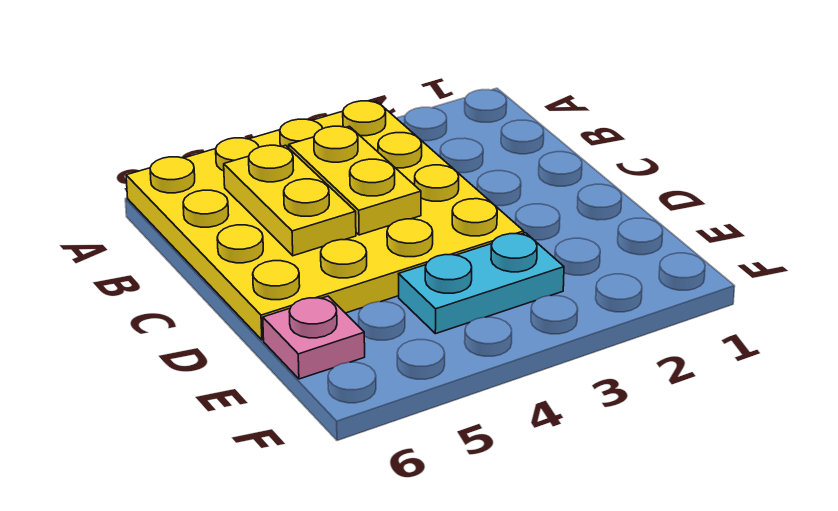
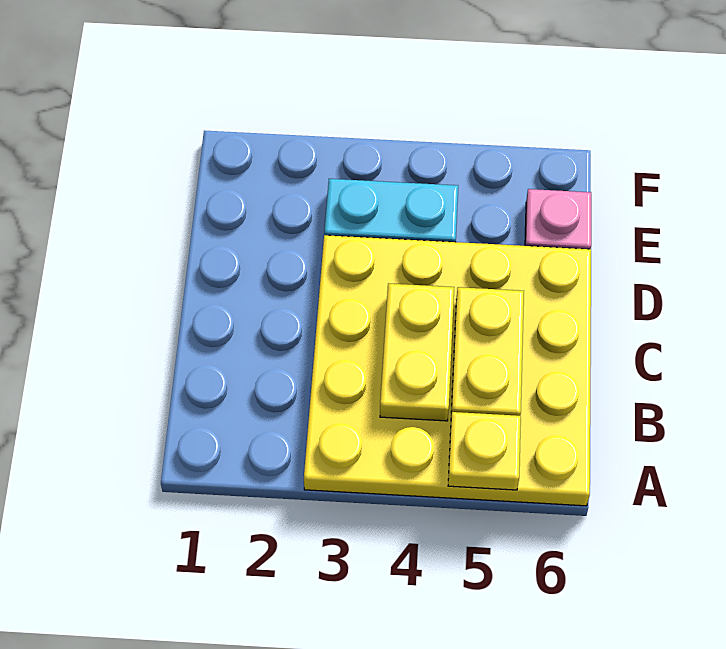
none -> yellow 1x1 plate [448,412,521,490]

